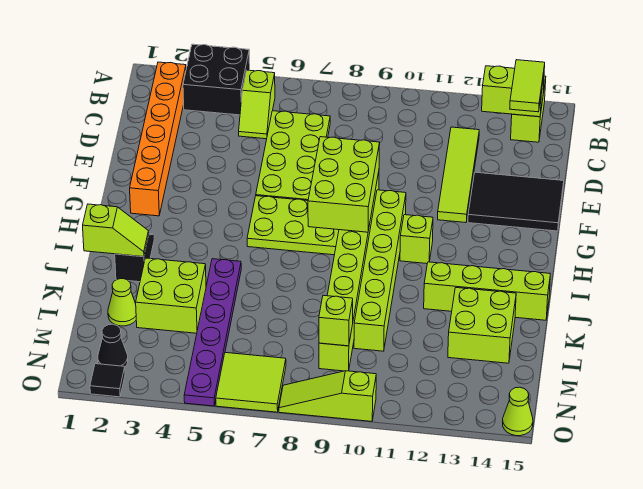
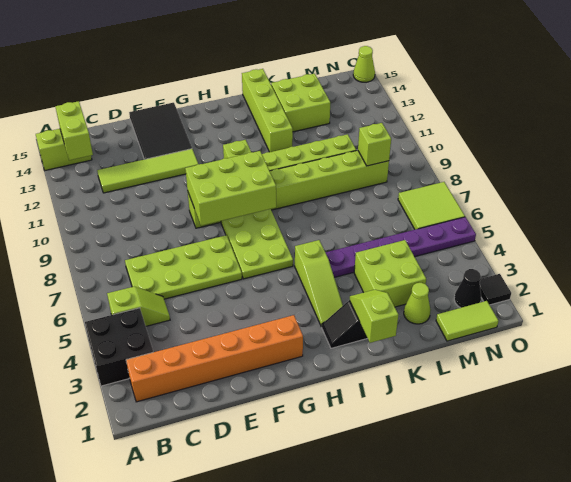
lime 1x2 tile [510,60,545,112] -> lime 1x2 tile moved to [436,301,498,341]
lime 1x3 slope [279,371,376,421] -> lime 1x3 slope moved to [295,240,343,327]

